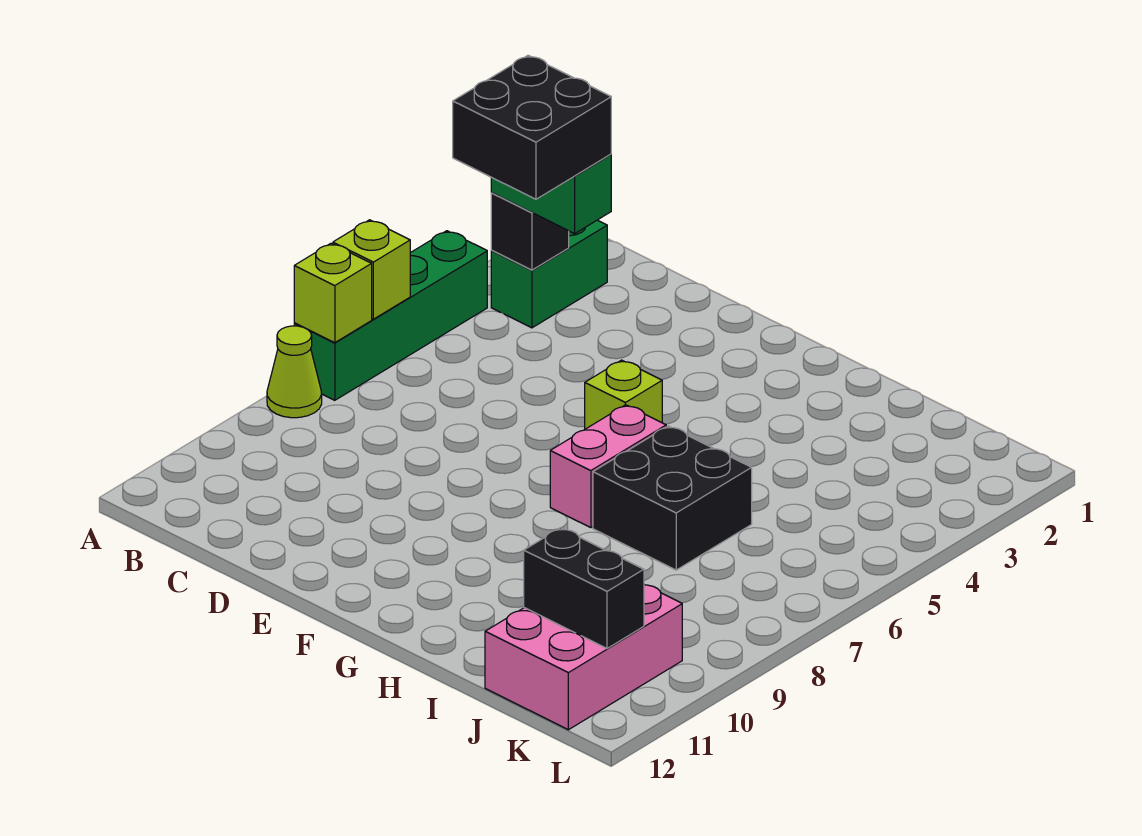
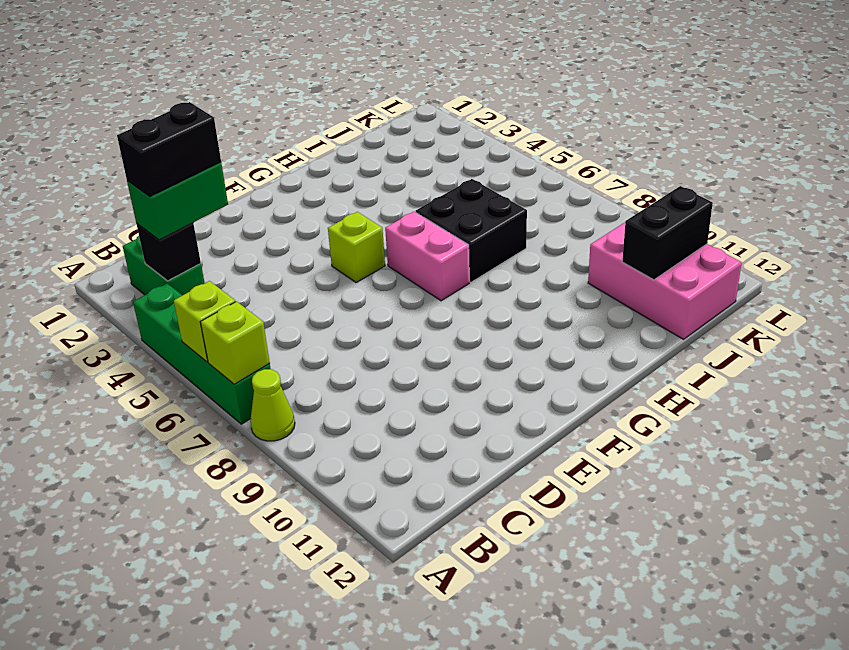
black 2x2 brick [453,55,611,199] -> black 1x2 brick [117,102,221,197]

